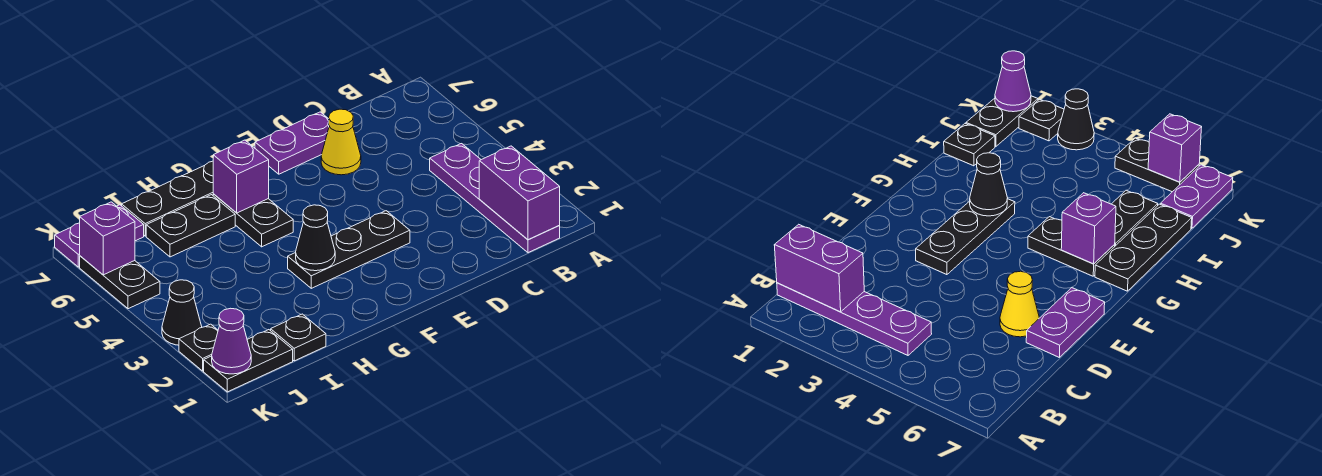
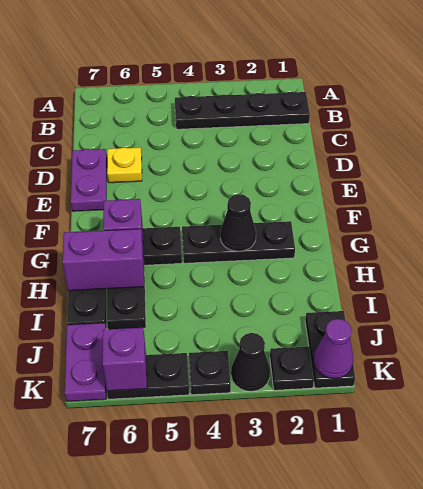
purple 1x4 plate [430,144,560,253] -> black 1x4 plate [175,91,310,129]
purple 1x2 brick [479,146,560,240] -> purple 1x2 brick moved to [63,229,144,291]
yellow 1x1 cone [321,109,361,175] -> yellow 1x1 plate [107,148,142,183]
black 1x3 plate [288,211,410,288] -> black 1x3 plate turned to [182,221,295,263]
black 1x1 plate [270,314,326,361] -> black 1x1 plate moved to [189,351,231,395]

